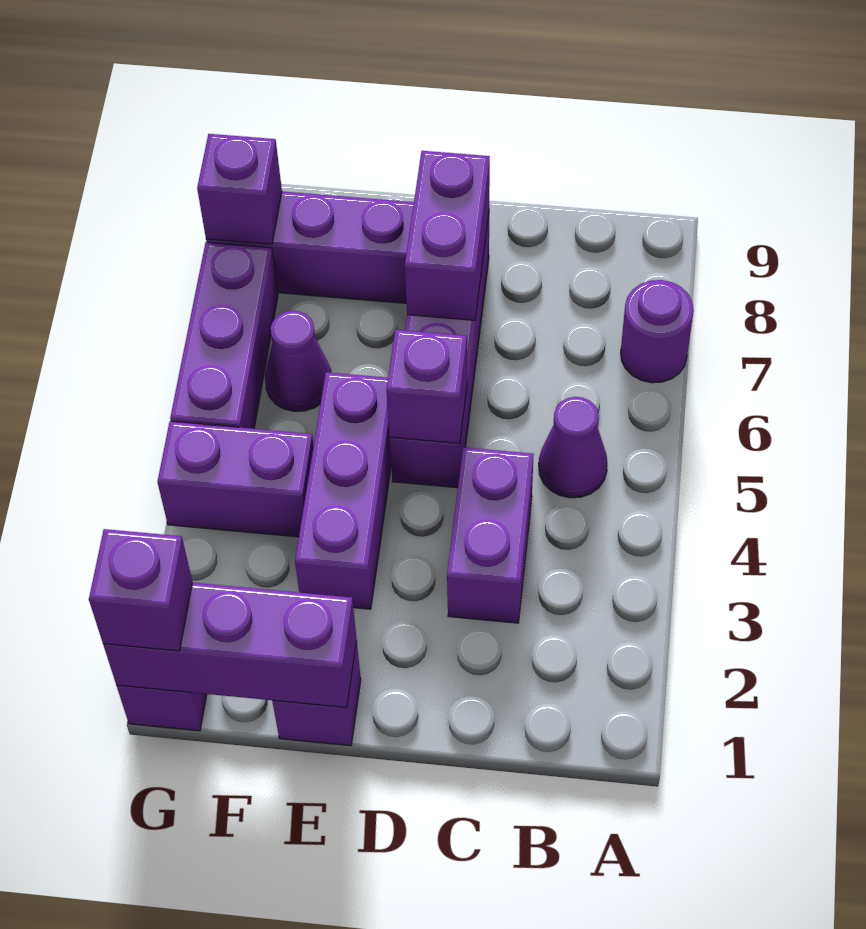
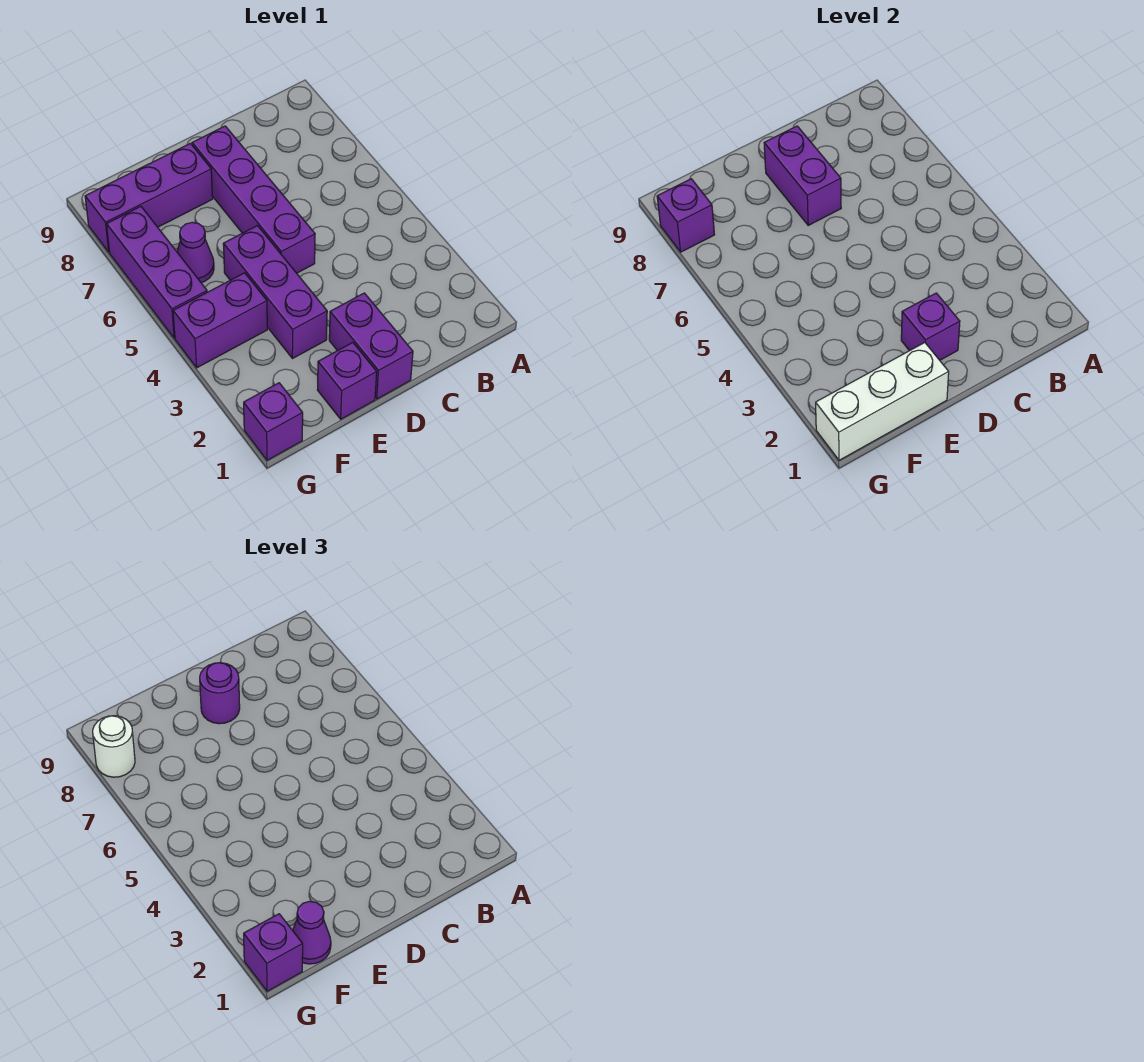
purple 1x1 round brick [621,280,694,383] -> purple 1x1 round brick moved to [200,663,240,724]
purple 1x1 cone [539,397,607,498] -> purple 1x1 cone moved to [292,901,331,964]
purple 1x2 brick [447,447,534,623] -> purple 1x2 brick moved to [329,293,413,399]
purple 1x1 brick [386,330,467,443] -> purple 1x1 brick moved to [901,293,960,360]
purple 1x3 brick [103,583,357,708] -> white 1x3 brick [816,343,949,460]
none -> white 1x1 round brick [93,716,135,777]

